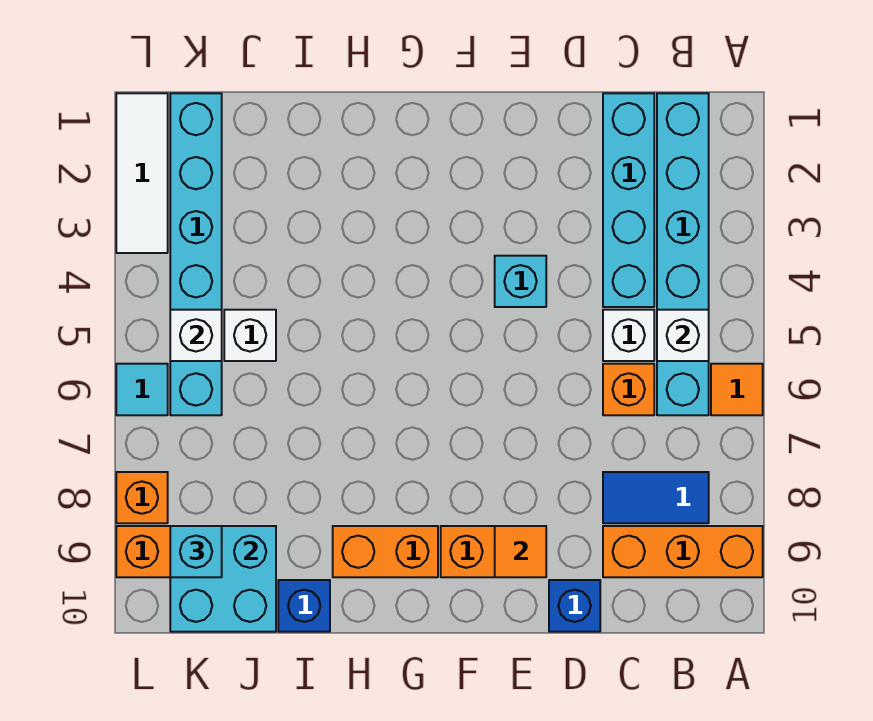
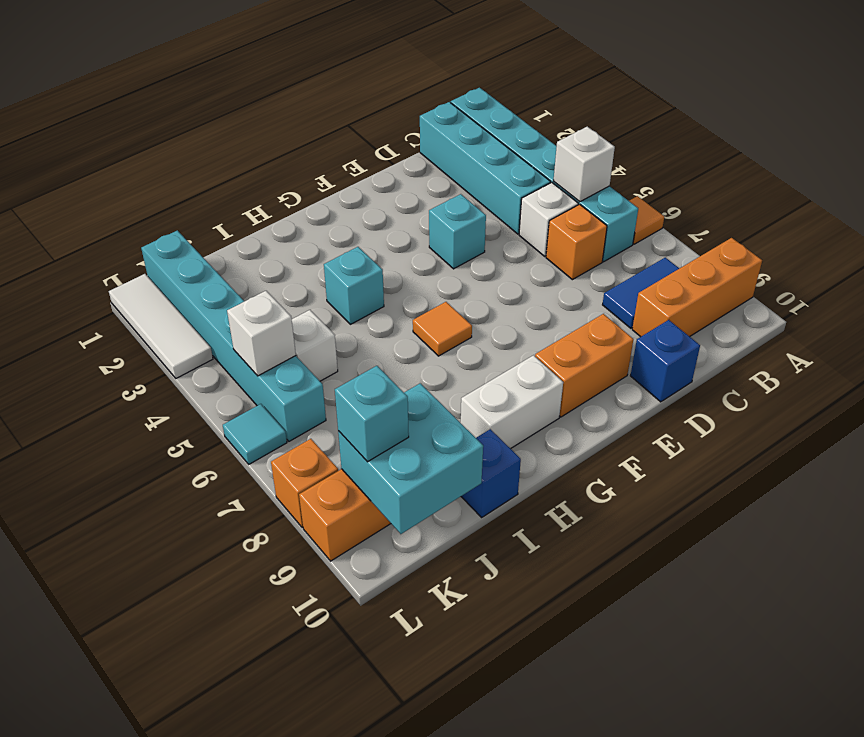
orange 1x1 tile [495,526,546,577] -> orange 1x1 tile moved to [413,302,472,356]
orange 1x2 brick [333,526,438,577] -> white 1x2 brick [461,355,563,449]
none -> cyan 1x1 brick [324,247,384,324]

